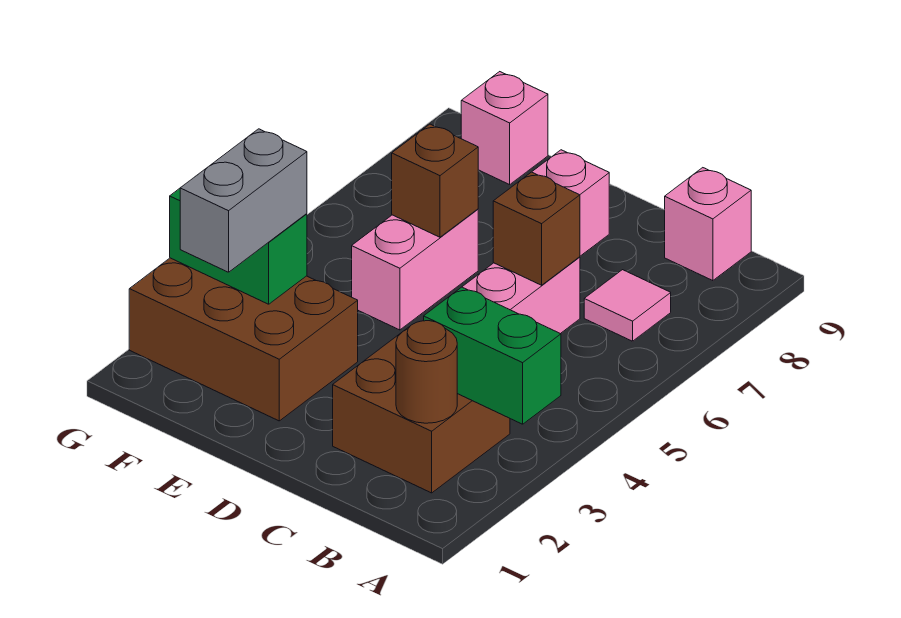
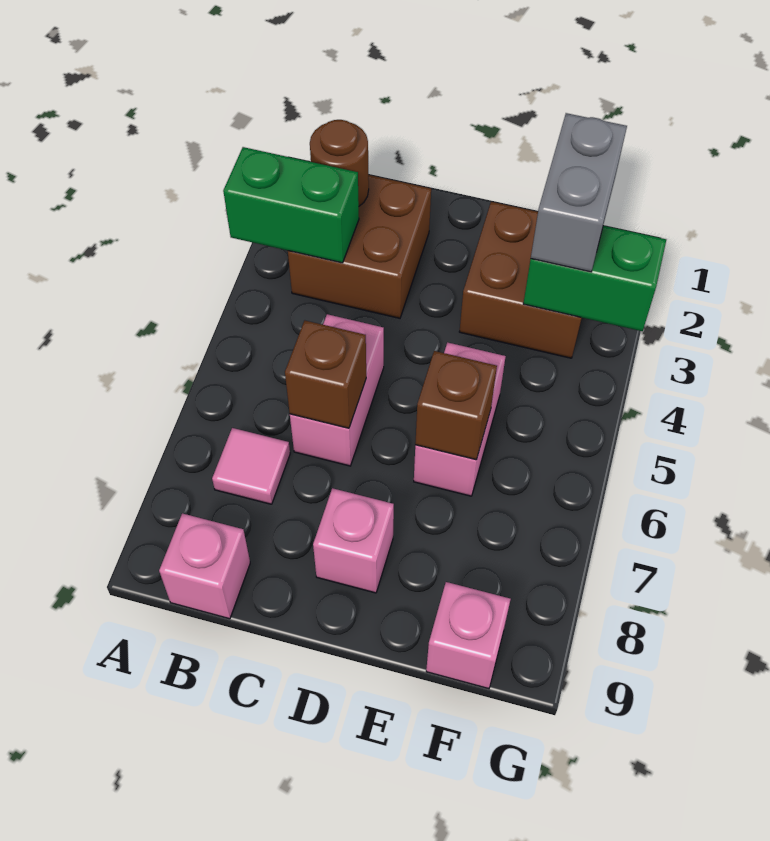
brown 2x3 brick [129,258,358,421] -> brown 2x2 brick [459,202,582,358]

